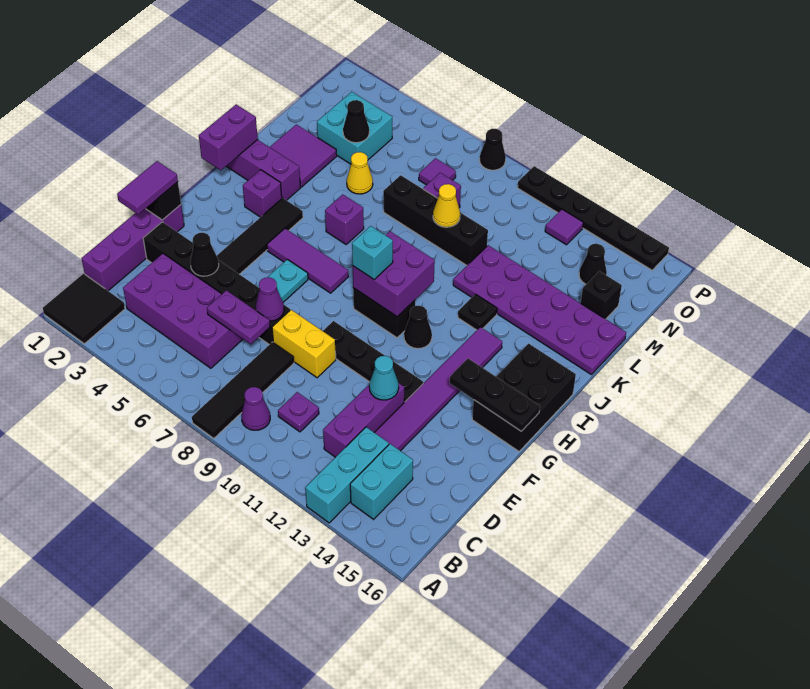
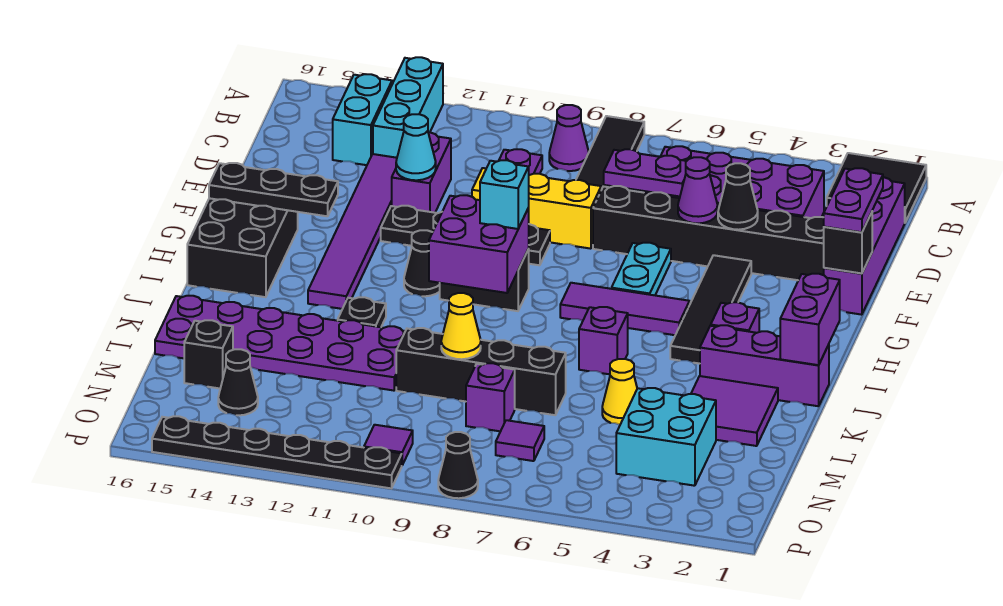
purple 1x3 brick [323,383,404,457] -> purple 1x2 brick [392,132,451,213]
purple 1x2 tile [117,161,178,214] -> purple 1x2 plate [824,168,883,232]
purple 1x1 cone [256,277,284,321] -> purple 1x1 cone moved to [678,157,718,223]
yellow 1x2 brick [272,310,336,378] -> yellow 1x3 brick [472,168,601,249]
black 1x1 cone [343,100,369,143] -> none
purple 1x1 tile [545,209,583,245] -> purple 1x1 tile moved to [364,425,413,465]

